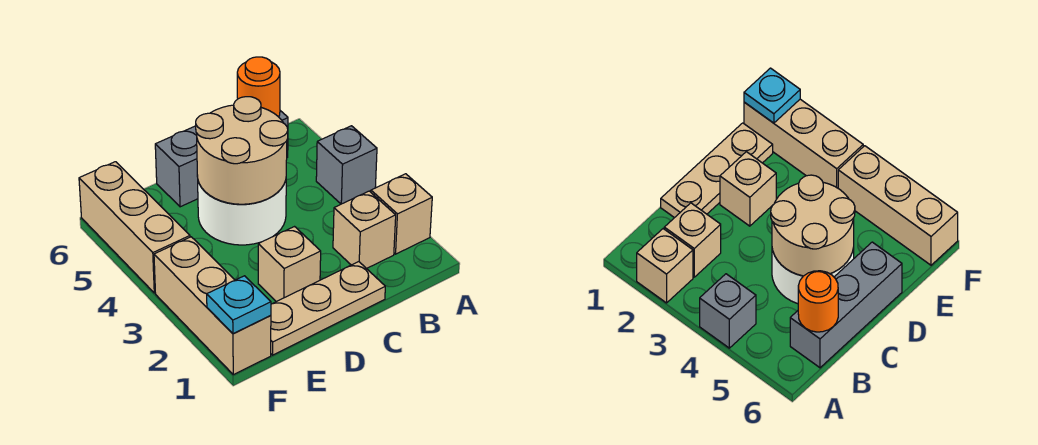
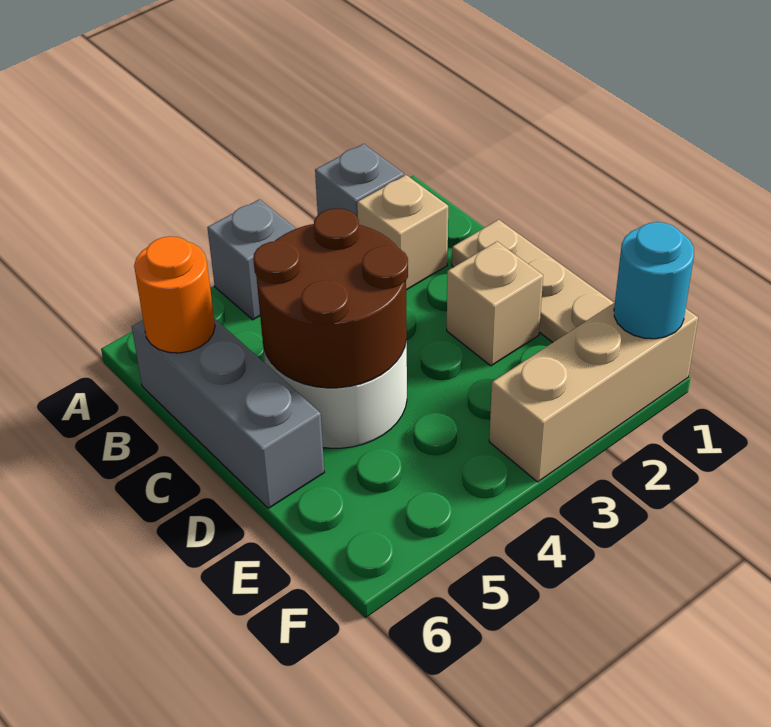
tan 1x1 brick [371,174,432,254] -> grey 1x1 brick [315,144,404,218]
tan 2x2 round brick [196,97,288,204] -> brown 2x2 round brick [253,208,408,388]
cyan 1x1 plate [207,276,271,334] -> cyan 1x1 round brick [614,222,694,339]
tan 1x3 brick [79,162,190,293] -> none

